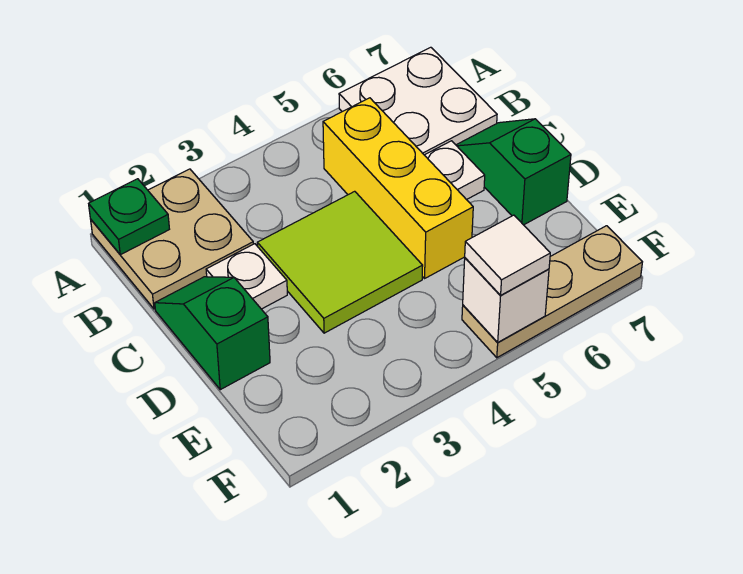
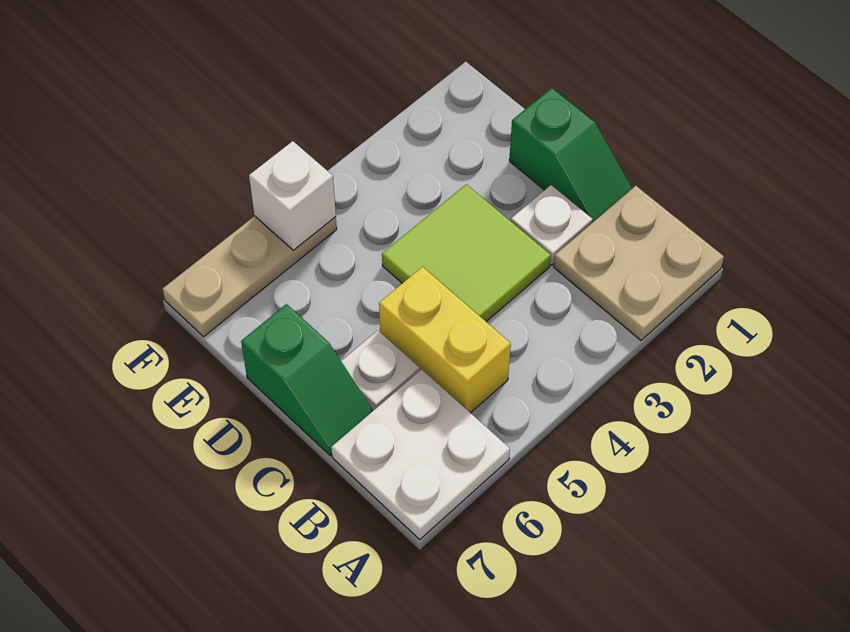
green 1x1 plate [89,179,169,255] -> none
yellow 1x3 brick [323,98,473,278] -> yellow 1x2 brick [379,267,511,413]
white 1x1 tile [465,215,550,295] -> none

